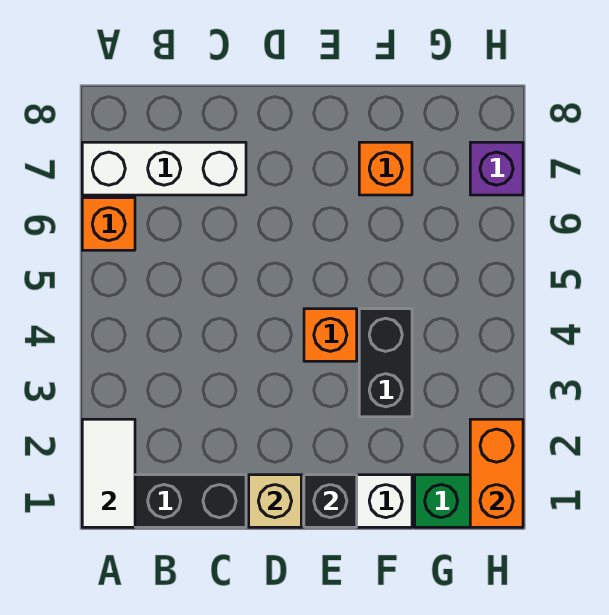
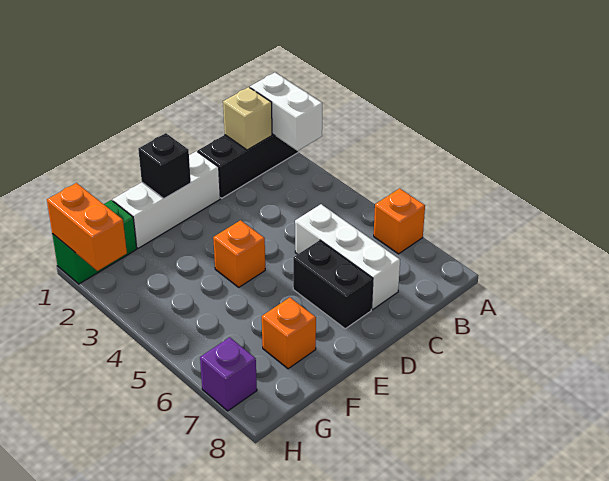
white 1x2 tile [82,419,135,527] -> white 1x2 brick [250,73,322,151]
white 1x3 brick [82,142,246,195] -> white 1x3 brick turned to [295,204,400,309]
tan 1x1 brick [249,475,301,527] -> tan 1x1 brick moved to [223,87,272,150]
black 1x2 brick [359,309,412,417] -> black 1x2 brick moved to [293,240,373,329]

